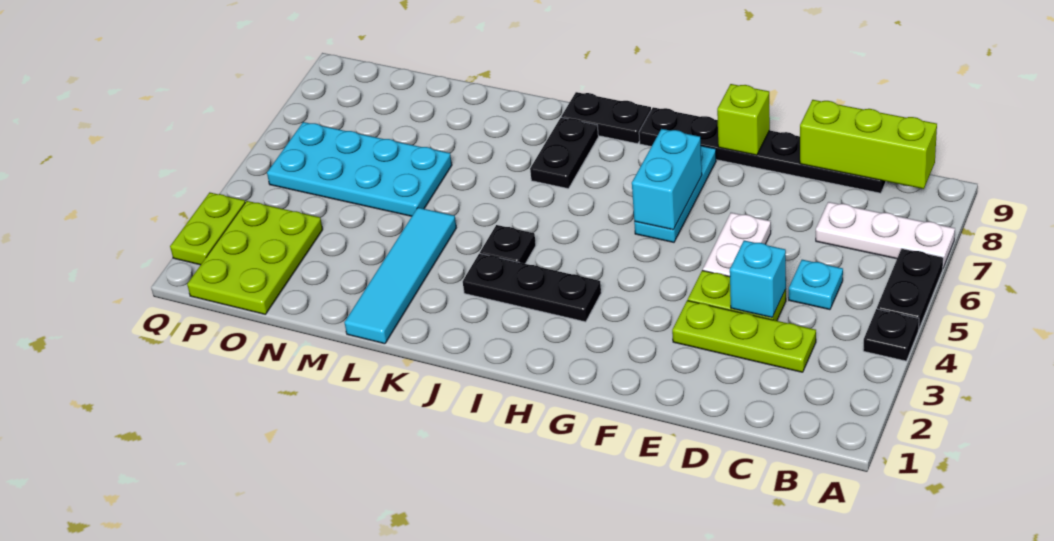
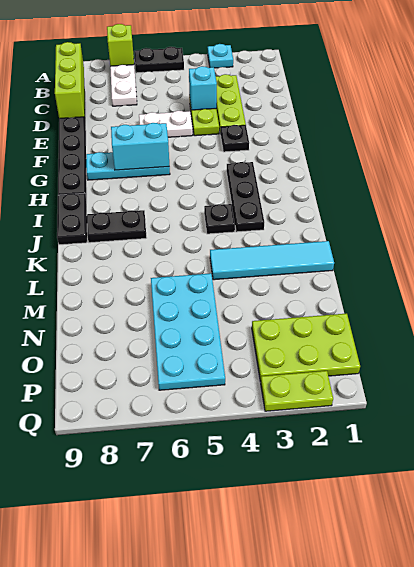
black 1x1 plate [863,309,919,361] -> black 1x1 plate moved to [221,125,249,152]
cyan 1x1 plate [789,260,843,310] -> cyan 1x1 plate moved to [208,44,233,68]
lime 1x1 brick [717,84,770,155] -> lime 1x1 brick moved to [107,24,134,66]

